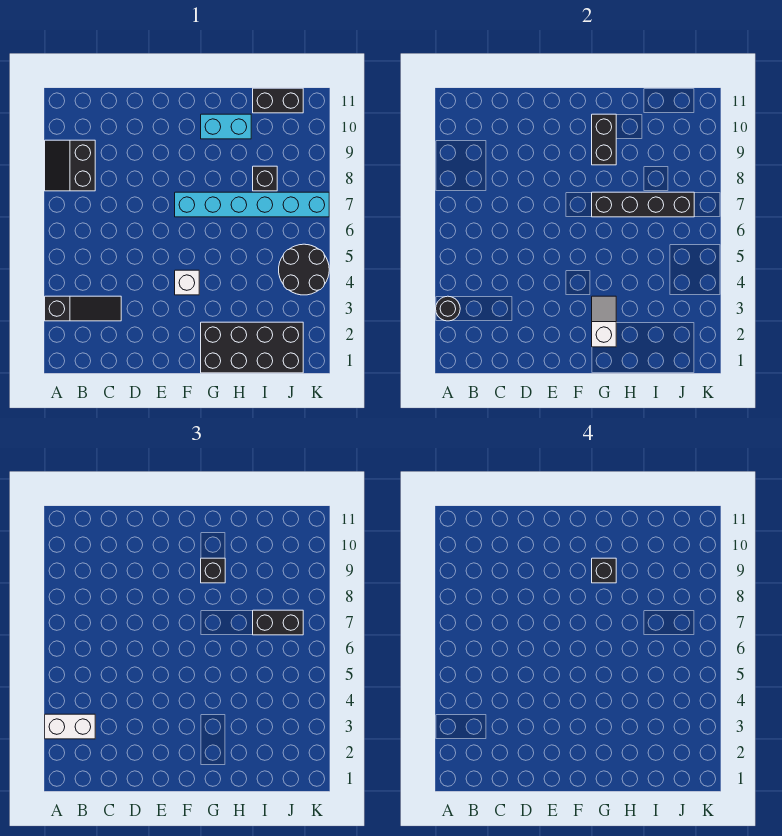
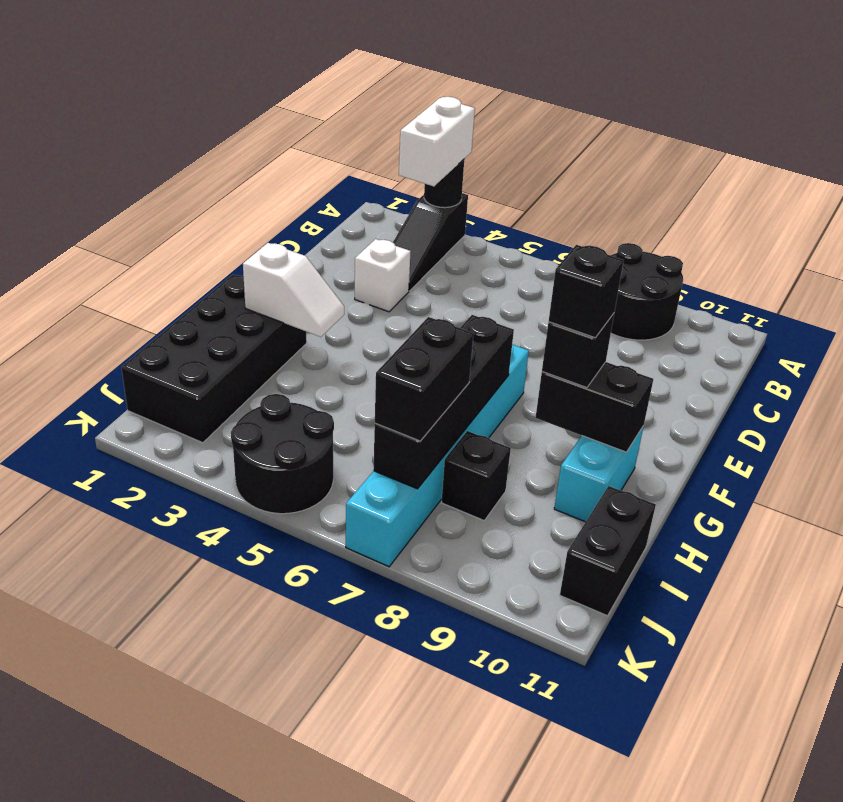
black 2x2 slope [45,140,95,191] -> black 2x2 round brick [611,243,683,340]
white 1x1 brick [175,270,199,295] -> white 1x1 brick moved to [355,239,411,312]

